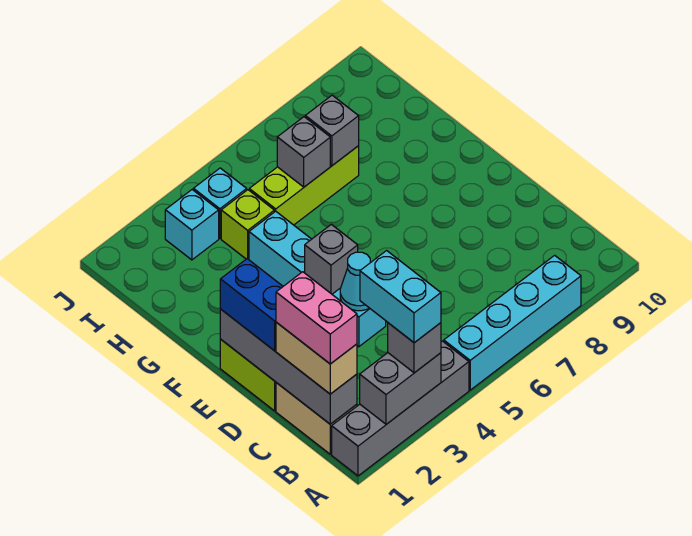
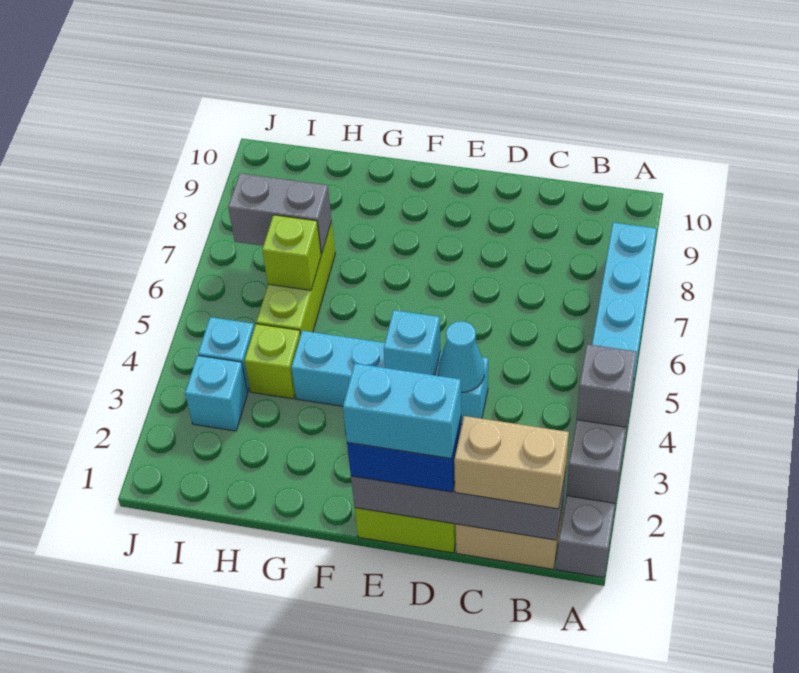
cyan 1x2 brick [360,251,441,343] -> cyan 1x2 brick moved to [343,364,461,459]
pink 1x2 brick [276,272,357,364] -> none
grey 1x1 brick [305,224,358,294] -> cyan 1x1 brick [384,310,441,375]
grey 1x1 brick [277,117,330,187] -> lime 1x1 brick [262,215,321,290]
grey 1x1 brick [305,95,359,166] -> grey 1x2 brick [228,173,332,254]

